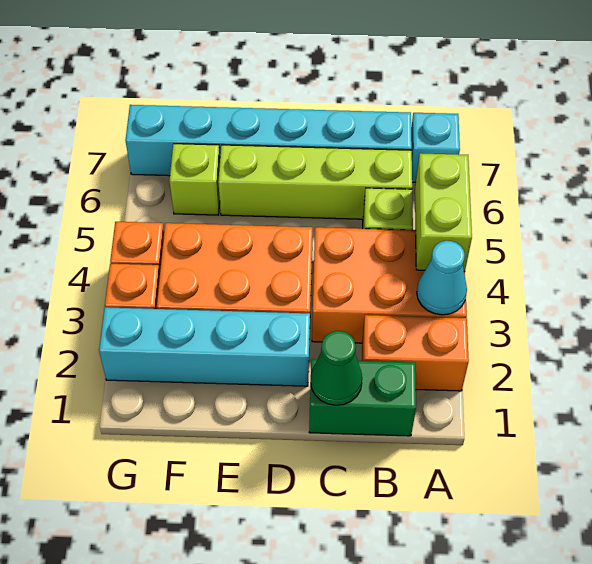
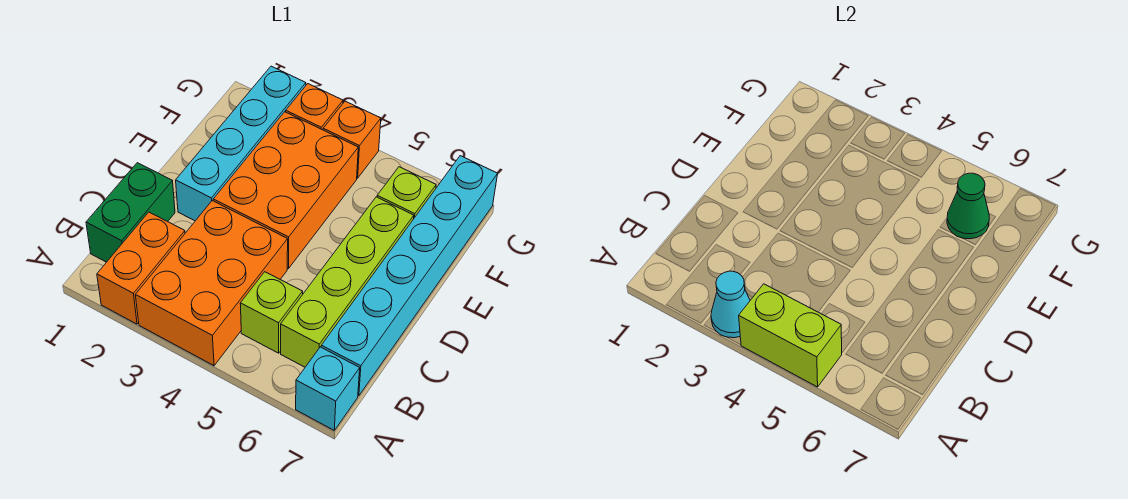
green 1x1 cone [311,331,362,405] -> green 1x1 cone moved to [947,173,989,239]

